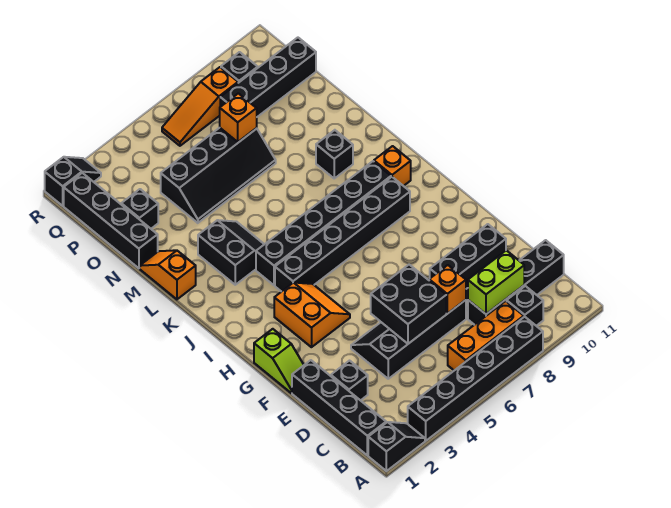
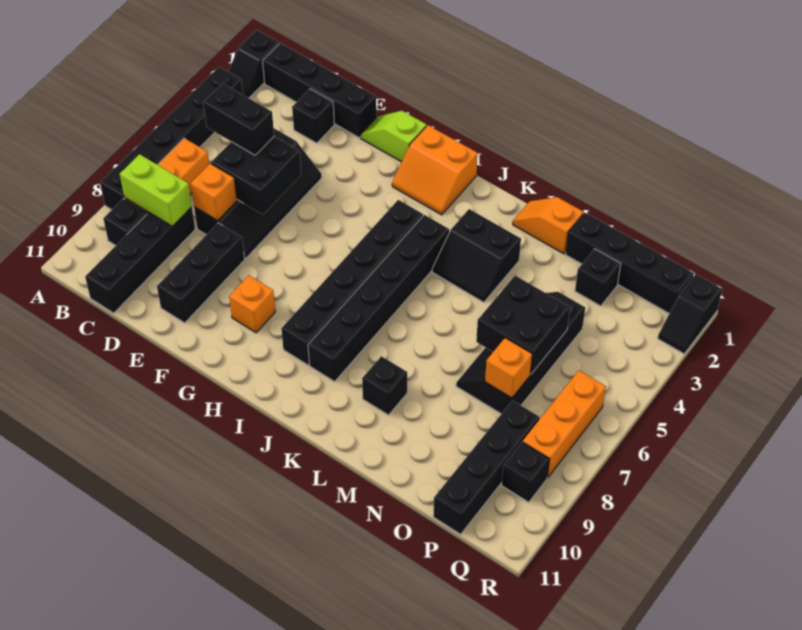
none -> black 1x2 brick [203,83,274,155]
lime 1x2 brick [468,250,524,314] -> lime 1x2 brick turned to [120,154,192,226]
orange 2x2 slope [274,283,350,347] -> orange 2x2 slope moved to [392,125,478,215]
orange 1x1 brick [374,146,411,186] -> orange 1x1 brick moved to [229,275,275,333]
orange 1x2 slope [140,250,196,299] -> orange 1x2 slope turned to [513,197,583,254]
none -> black 2x2 brick [476,276,570,374]
orange 1x3 slope [162,67,238,146] -> orange 1x3 brick [523,370,606,478]

